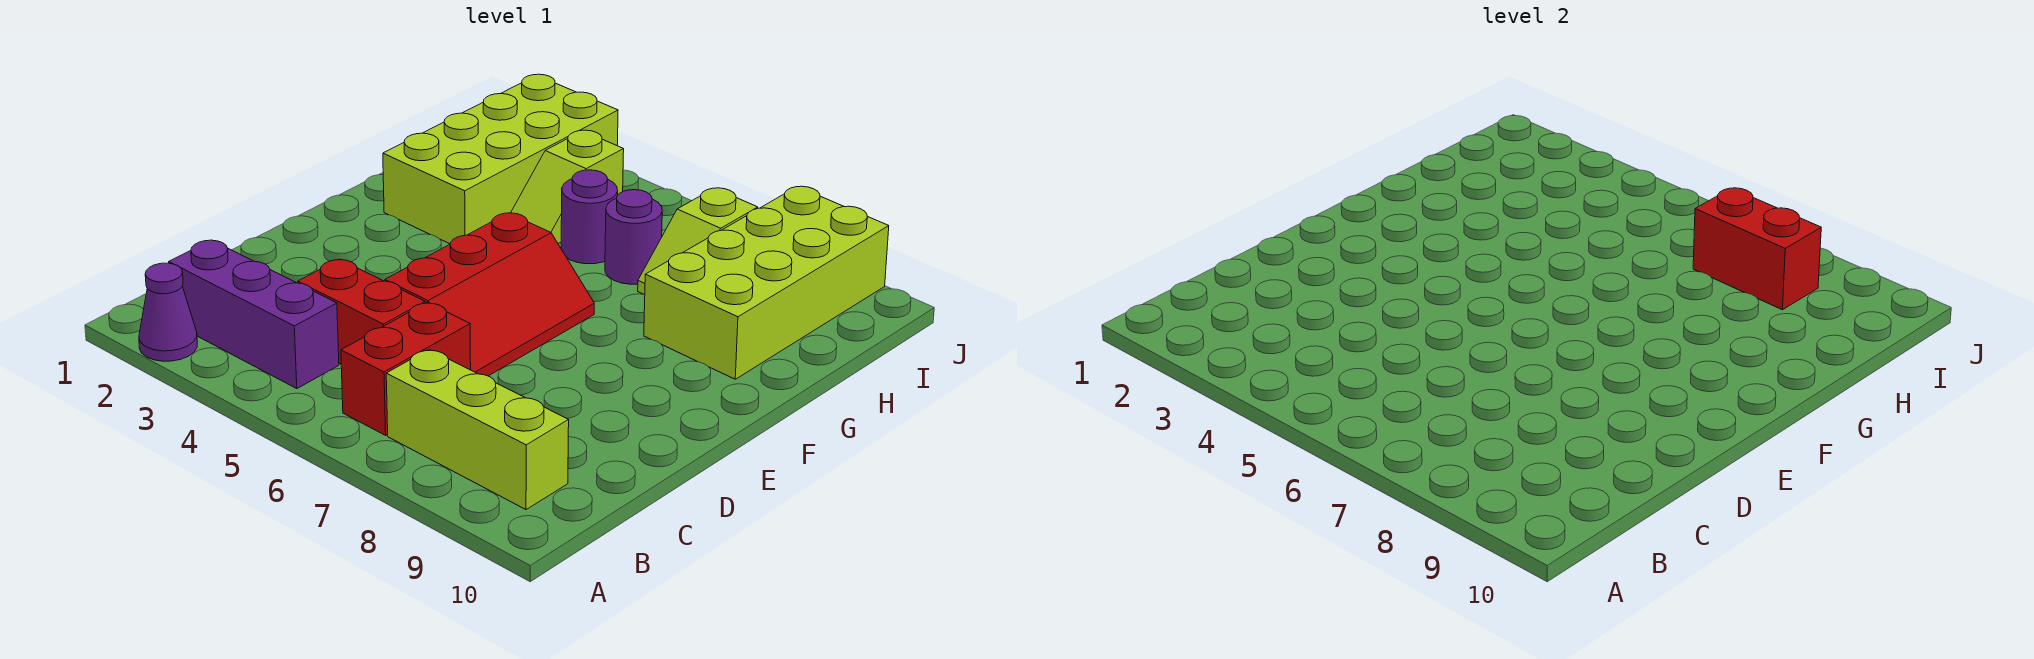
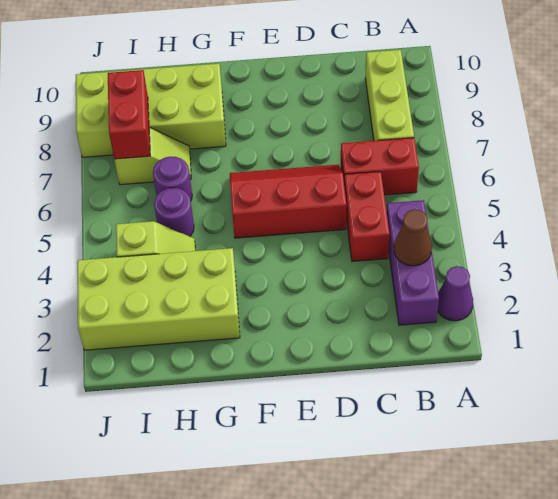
none -> brown 1x1 cone [394,209,432,266]

